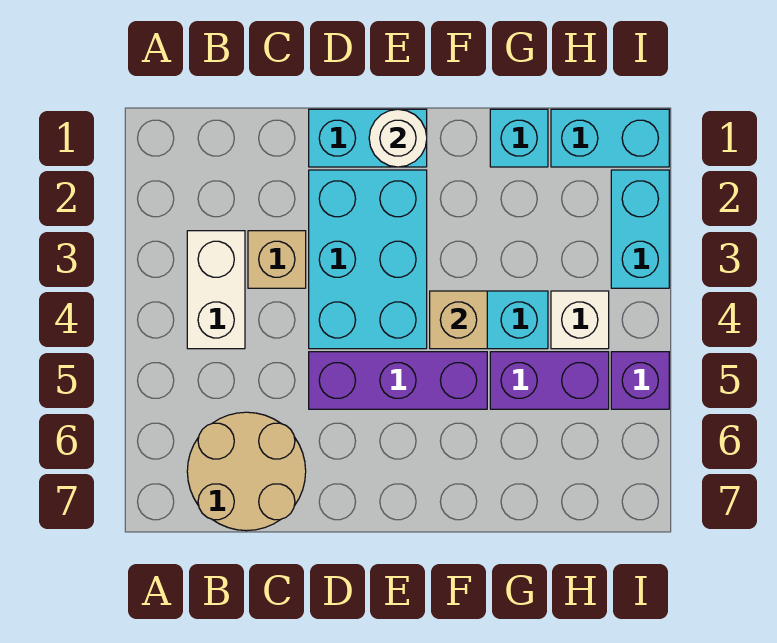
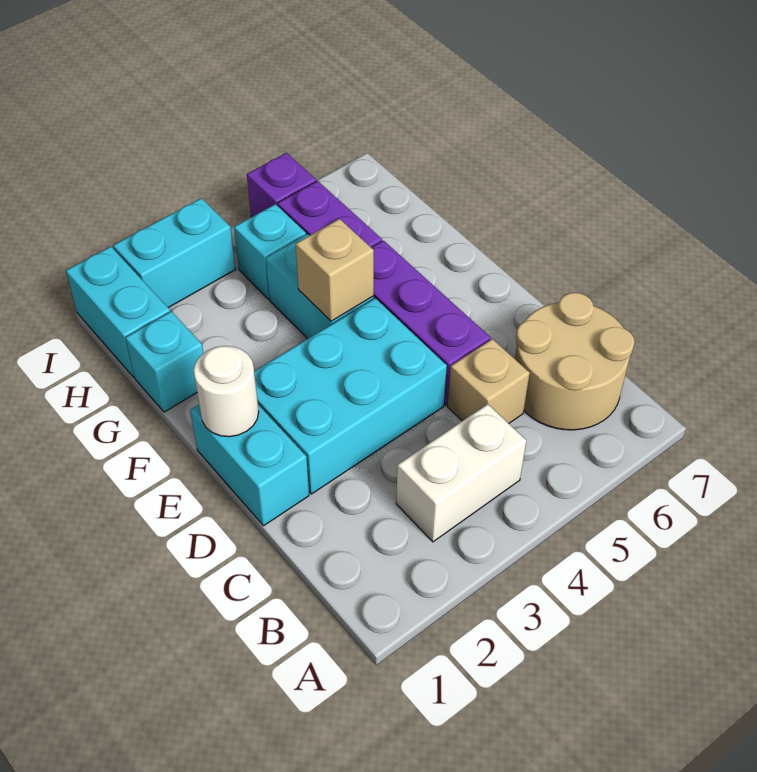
tan 1x1 brick [248,231,306,288] -> tan 1x1 brick moved to [448,339,530,423]
white 1x1 brick [551,291,609,349] -> cyan 1x1 brick [234,204,306,299]

